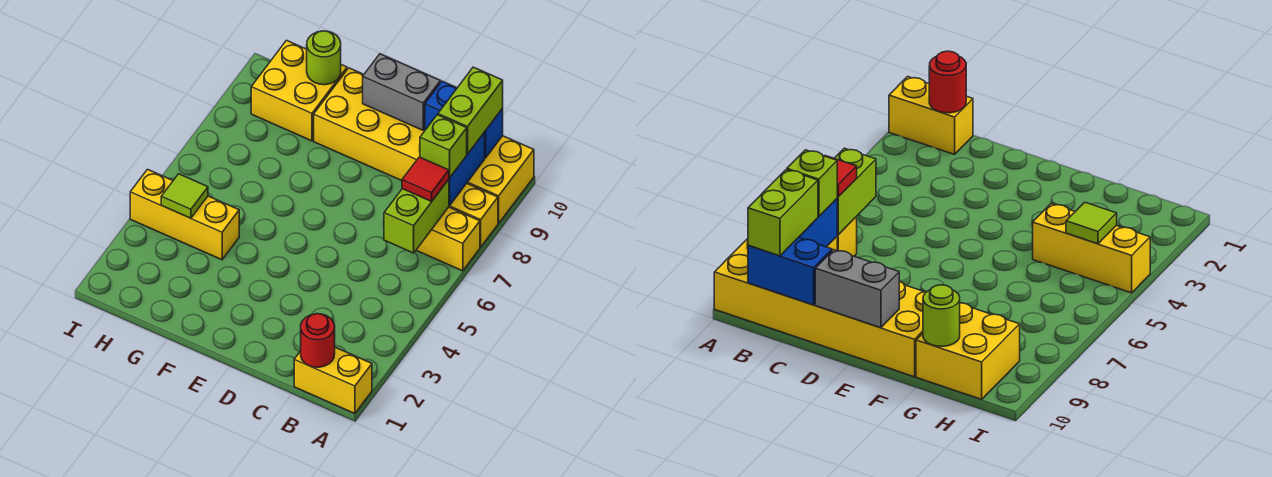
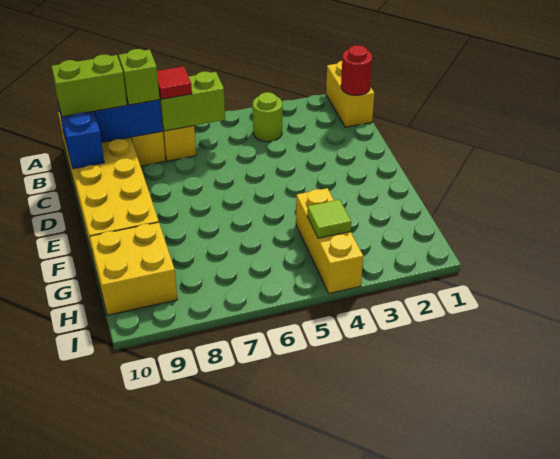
grey 1x2 brick [363,54,441,130] -> none
lime 1x1 round brick [307,31,341,85] -> lime 1x1 round brick moved to [253,92,282,142]

